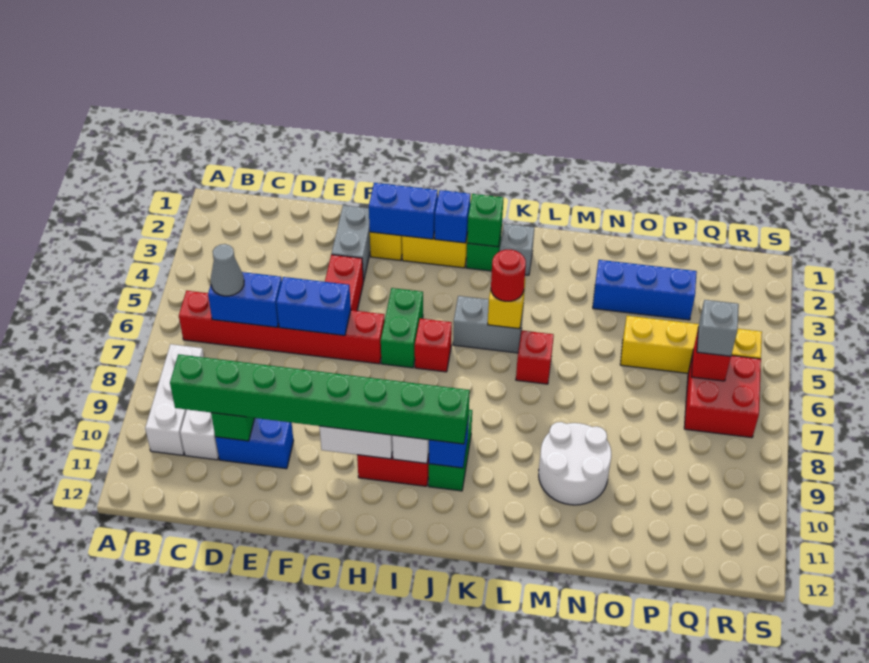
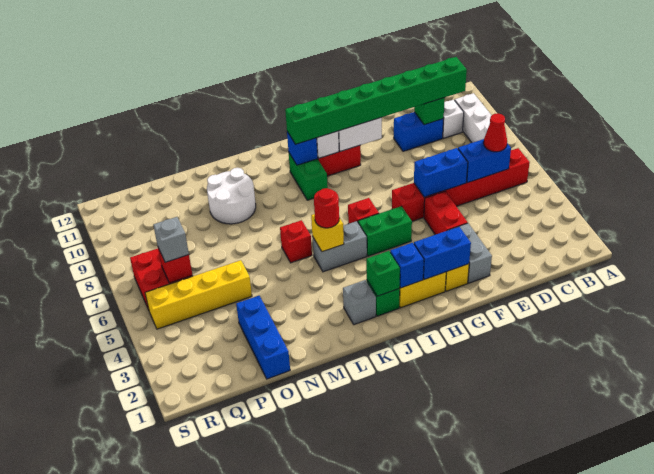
grey 1x1 cone [211,244,244,296] -> red 1x1 cone [484,113,507,152]
green 1x2 brick [381,288,423,368] -> green 1x2 brick turned to [358,206,412,256]
blue 1x3 brick [593,260,697,320] -> blue 1x3 brick turned to [236,296,290,379]

